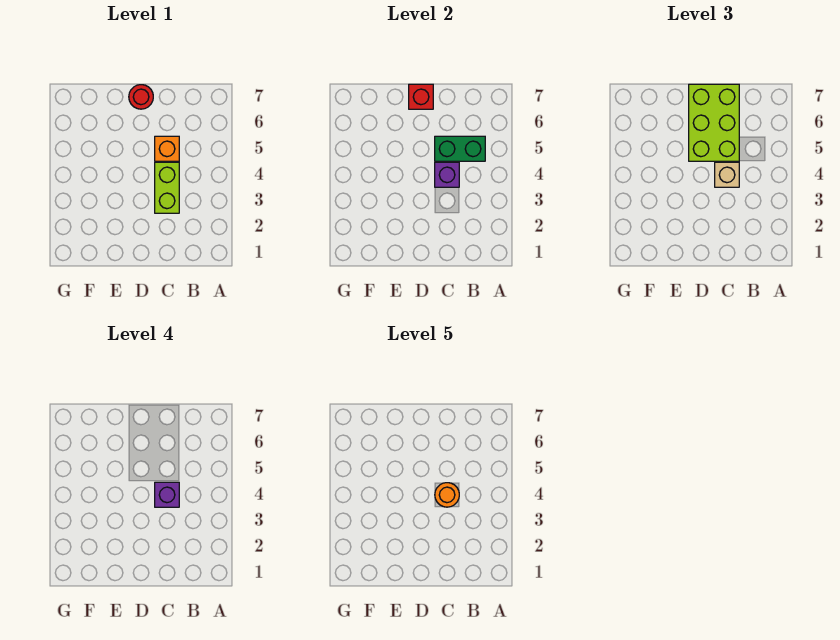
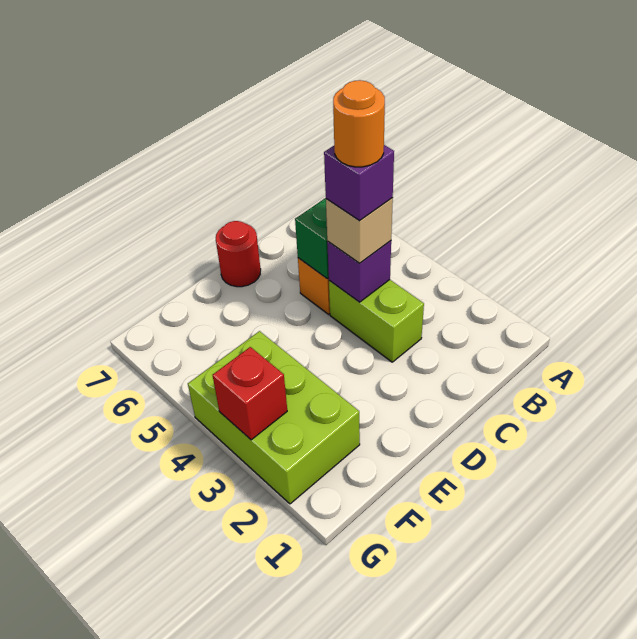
lime 2x3 brick [689,84,739,161] -> lime 2x3 brick moved to [188,331,360,504]
red 1x1 brick [409,84,433,109] -> red 1x1 brick moved to [213,347,287,440]

